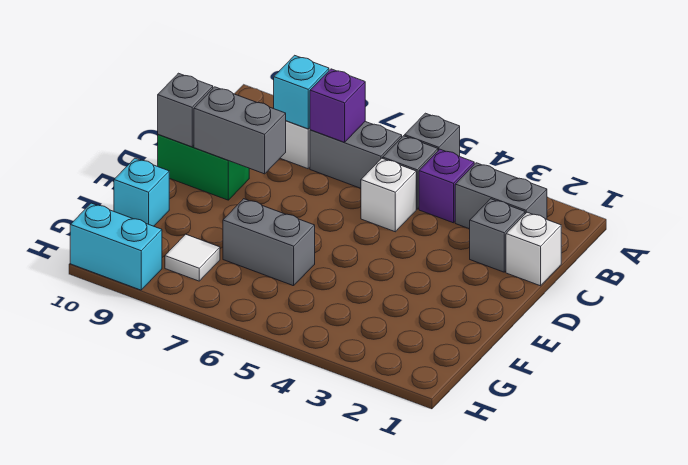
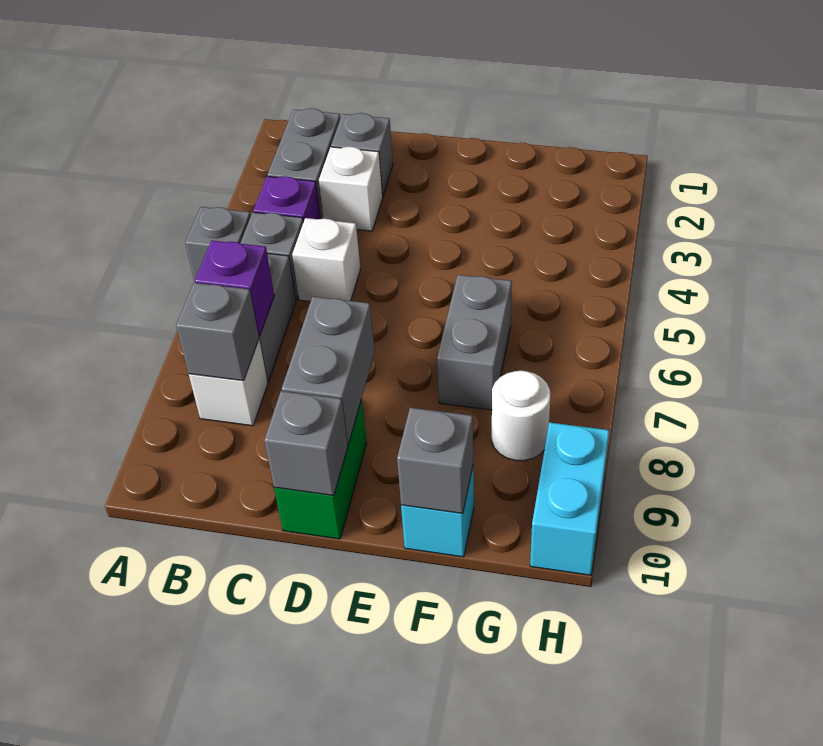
cyan 1x1 brick [274,55,329,129] -> grey 1x1 brick [176,283,259,381]
white 1x1 brick [506,212,561,286] -> white 1x1 brick moved to [319,147,383,231]
none -> grey 1x1 brick [397,408,473,514]
white 1x1 tile [165,234,220,281] -> white 1x1 round brick [492,371,550,461]

